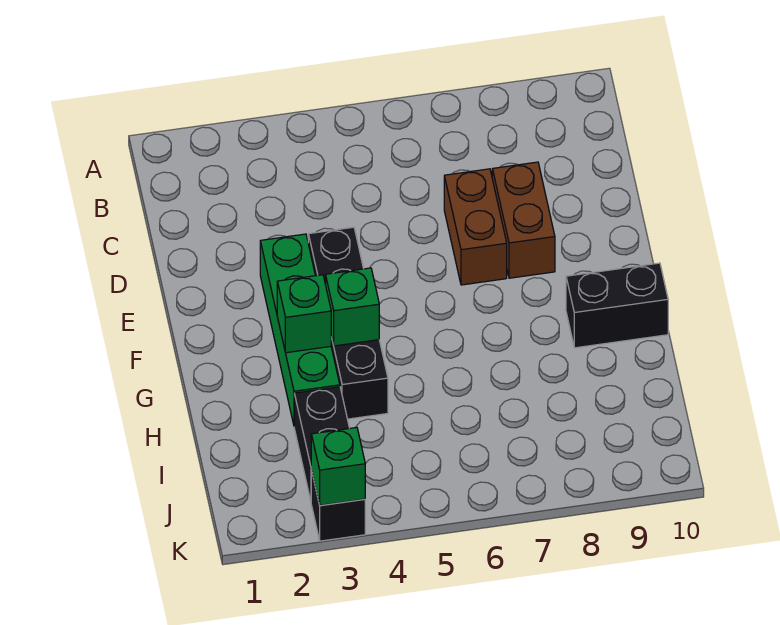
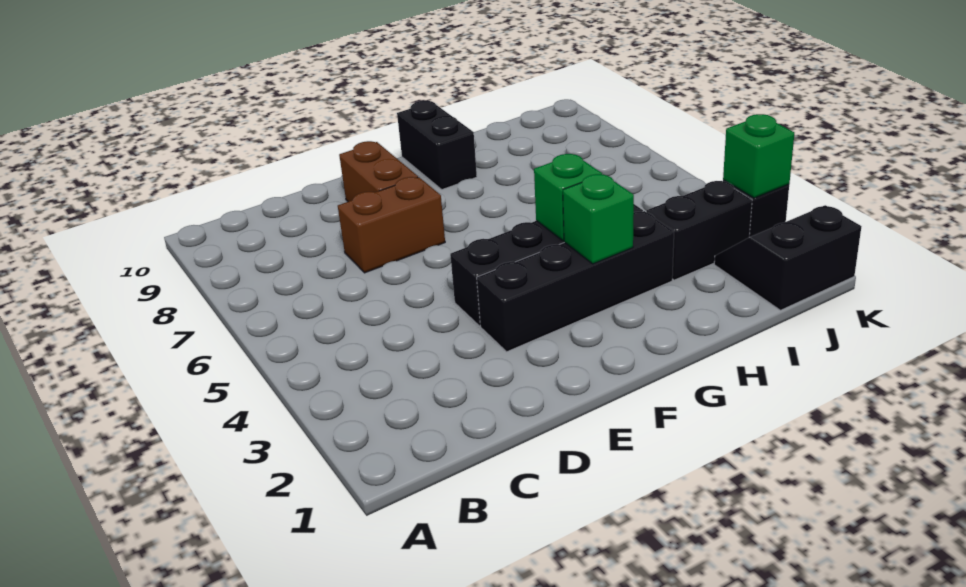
brown 1x2 brick [492,162,555,278] -> brown 1x2 brick turned to [339,141,418,202]
green 1x4 brick [260,234,340,424] -> black 1x4 brick [477,211,674,352]
none -> black 2x2 slope [714,205,861,310]

